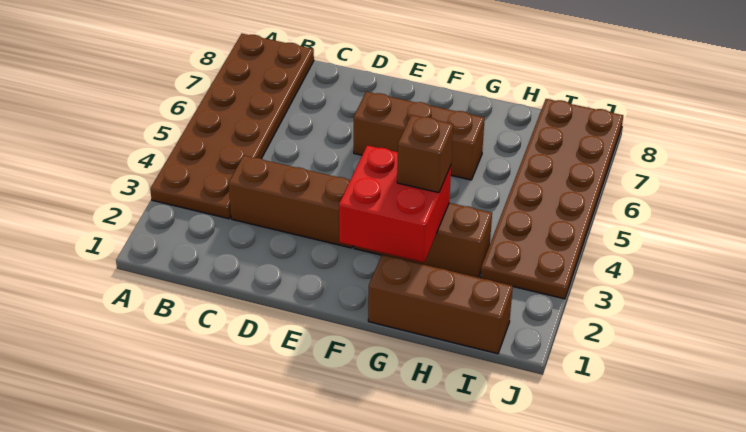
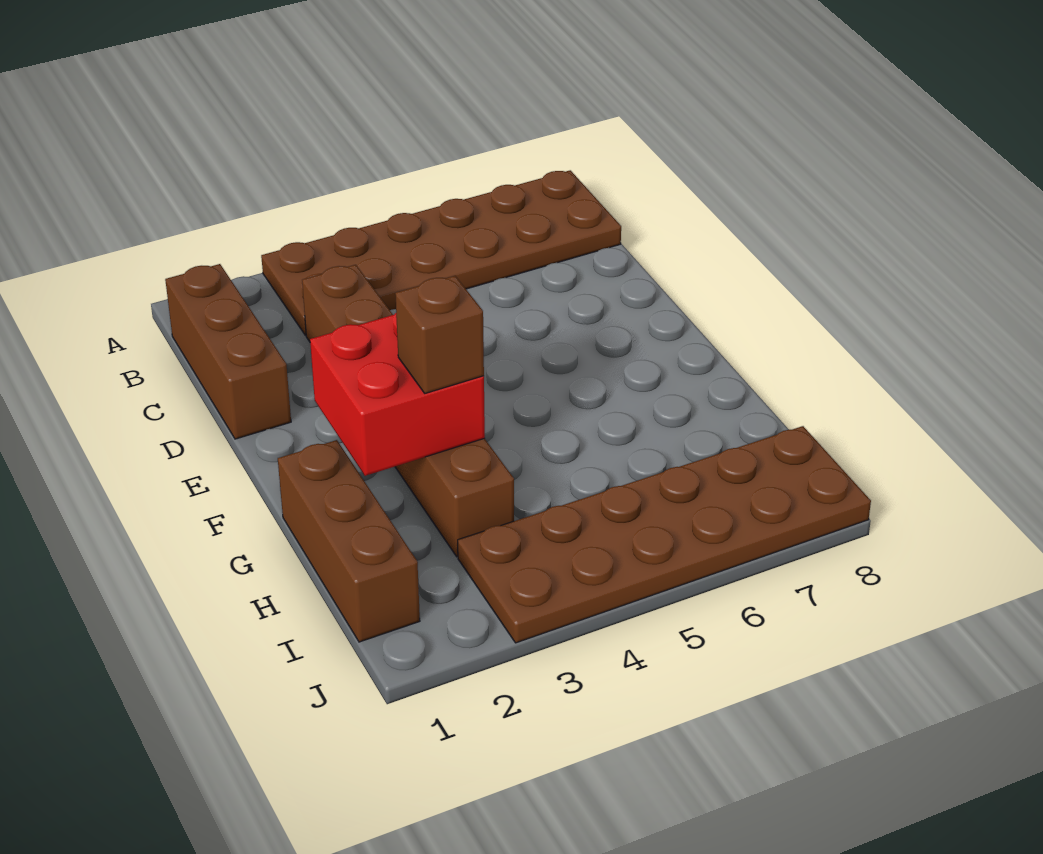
brown 1x3 brick [354,92,485,180] -> brown 1x3 brick moved to [165,264,291,439]

